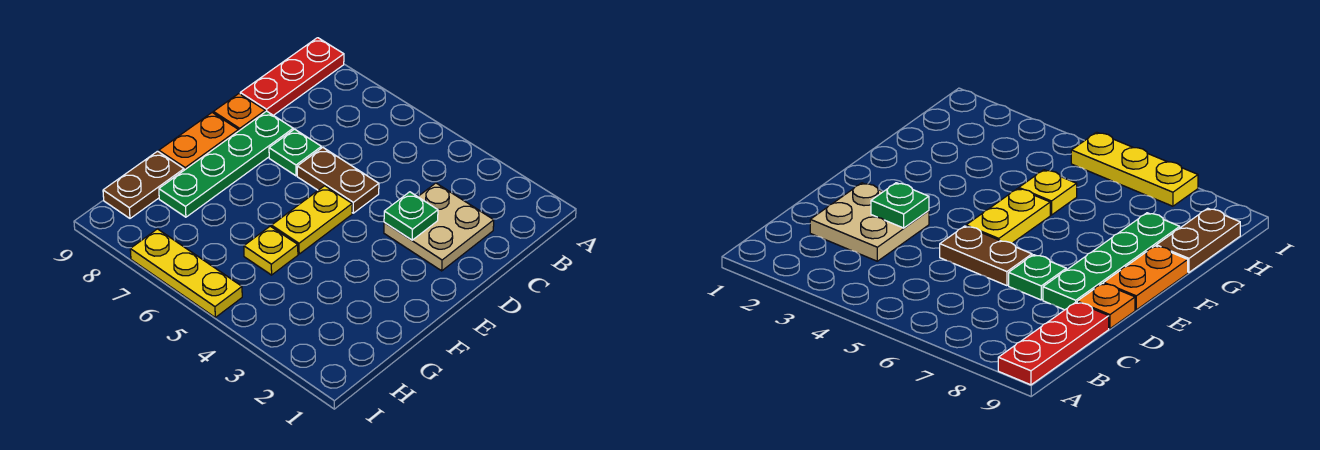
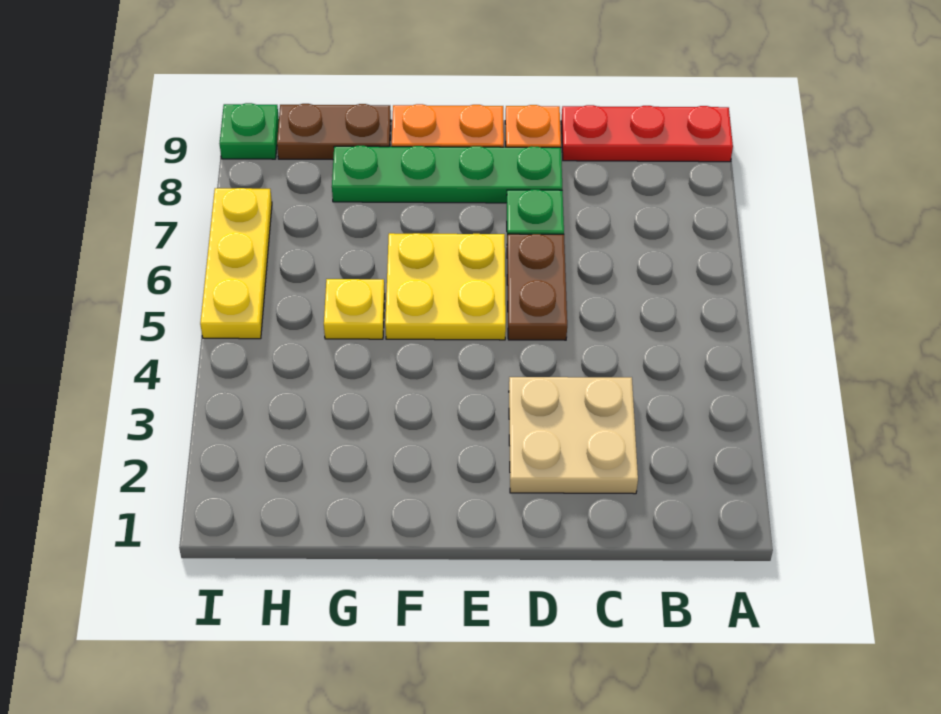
green 1x1 plate [384,192,438,240] -> green 1x1 plate moved to [220,103,279,159]
yellow 1x2 plate [272,186,352,254] -> yellow 2x2 plate [385,233,506,340]

